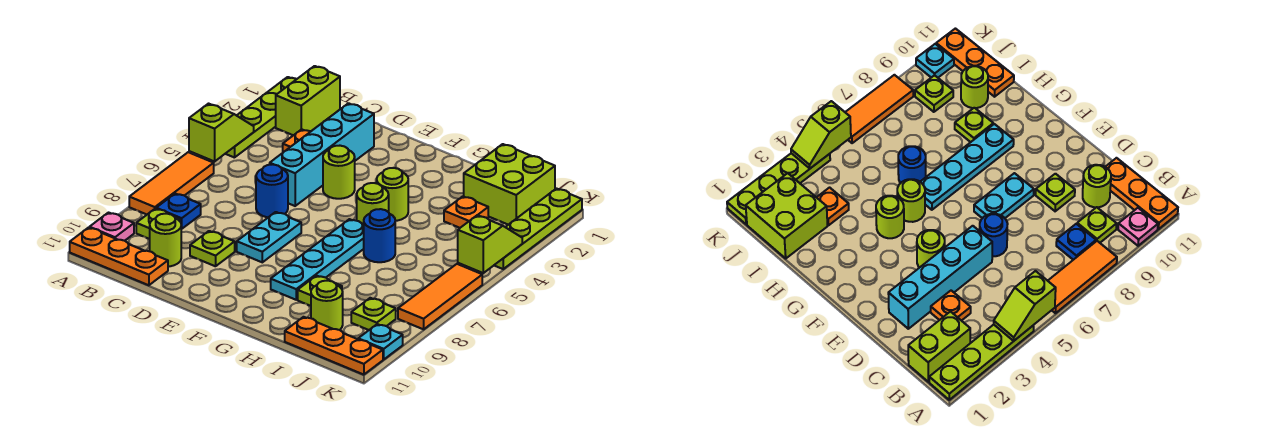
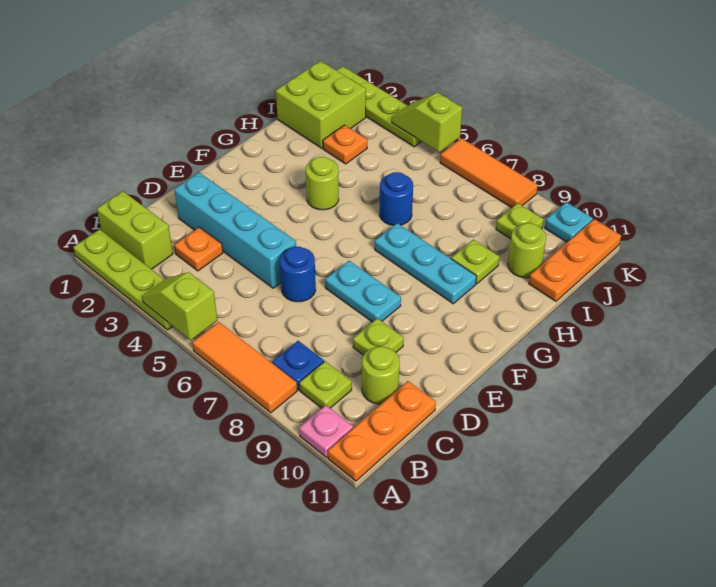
lime 1x1 round brick [323,146,355,199] -> none
lime 1x1 round brick [357,183,389,225] -> none
cyan 1x4 plate [271,219,364,300] -> cyan 1x3 plate [375,223,476,304]

